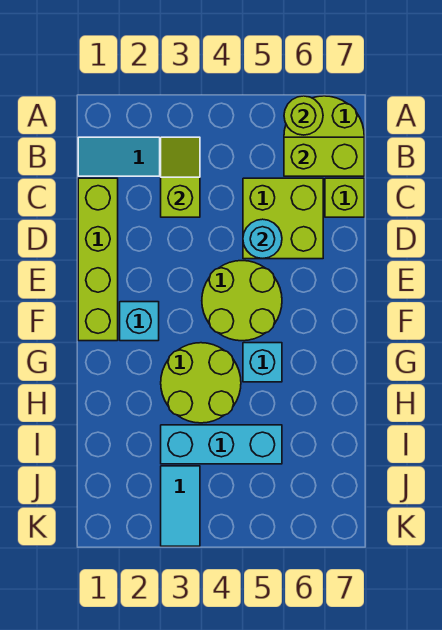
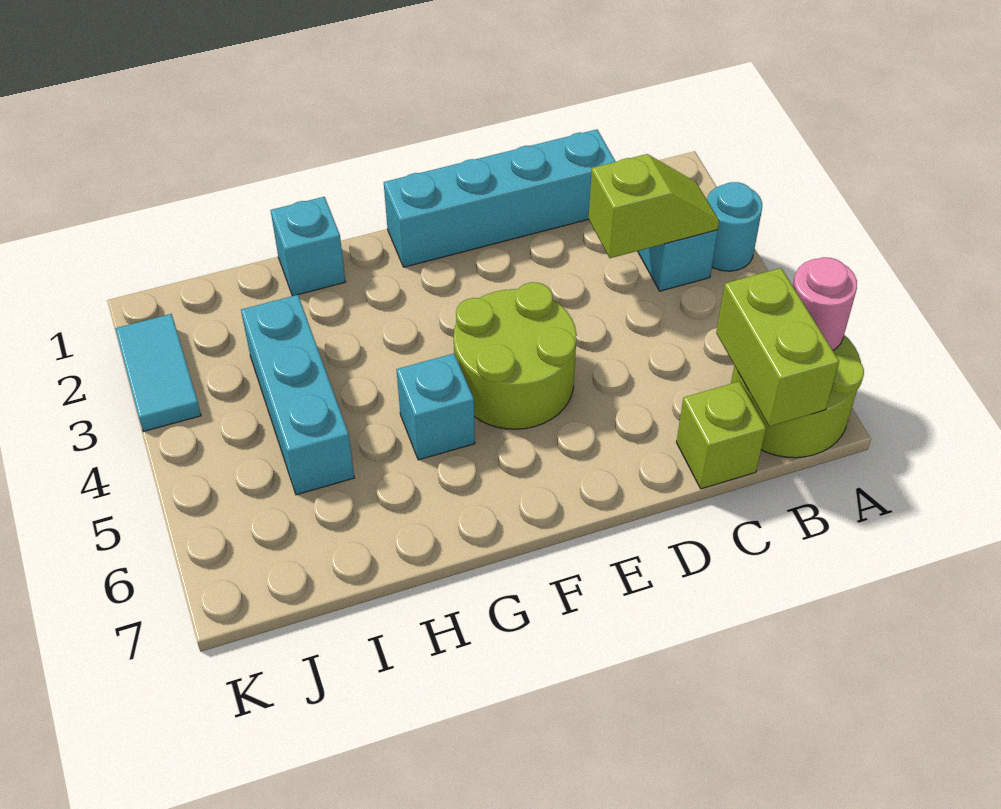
lime 1x1 round brick [284,96,323,135] -> pink 1x1 round brick [793,257,857,350]
lime 1x4 brick [78,178,118,341] -> cyan 1x4 brick [384,129,616,267]
lime 2x2 brick [243,178,323,259] -> none
cyan 1x1 round brick [243,219,282,259] -> cyan 1x1 round brick moved to [707,182,762,271]
cyan 1x1 brick [120,302,159,341] -> cyan 1x1 brick moved to [271,197,346,296]
lime 2x2 round brick [161,343,241,423] -> none
cyan 1x2 tile [161,466,200,546] -> cyan 1x2 tile turned to [115,314,201,432]

